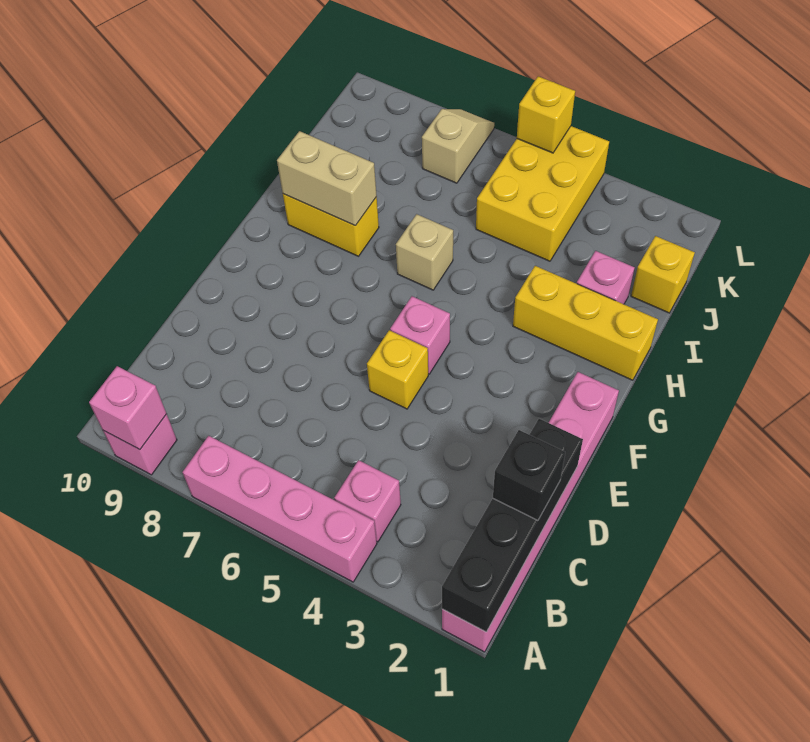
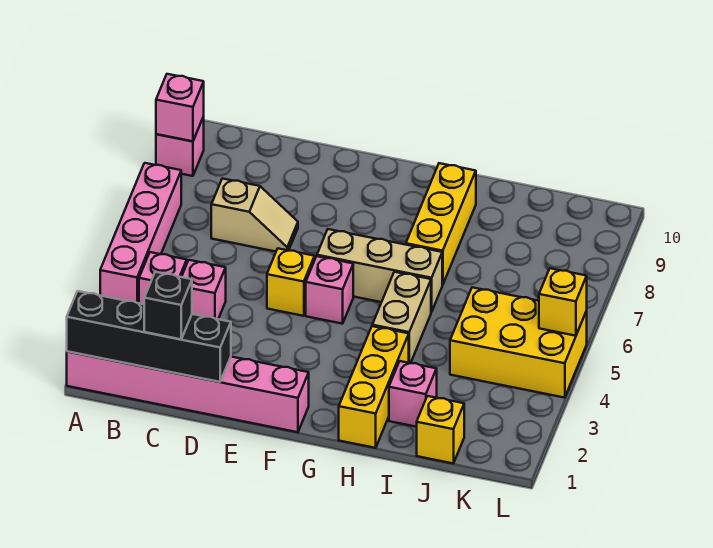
none -> pink 1x1 brick [182,260,226,319]
tan 1x1 brick [396,214,453,290] -> tan 1x3 brick [317,229,442,312]
yellow 1x2 brick [283,194,379,256] -> yellow 1x3 brick [406,163,476,285]
tan 1x2 brick [277,131,377,226] -> tan 1x2 brick moved to [372,272,431,363]
tan 1x2 slope [422,109,494,183] -> tan 1x2 slope moved to [211,179,298,252]

